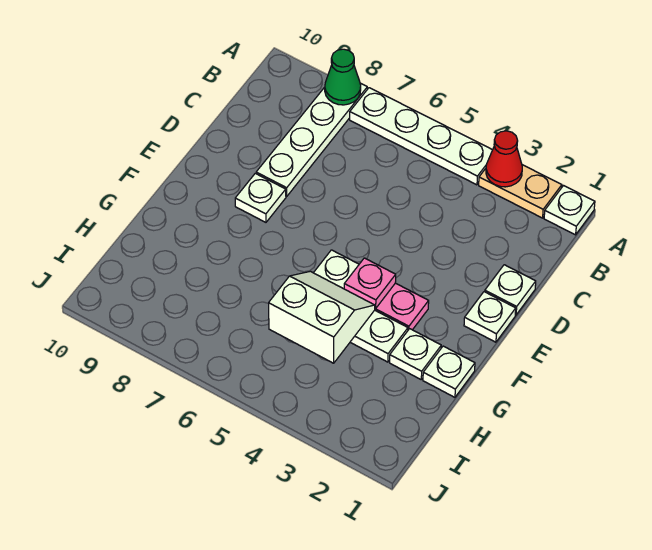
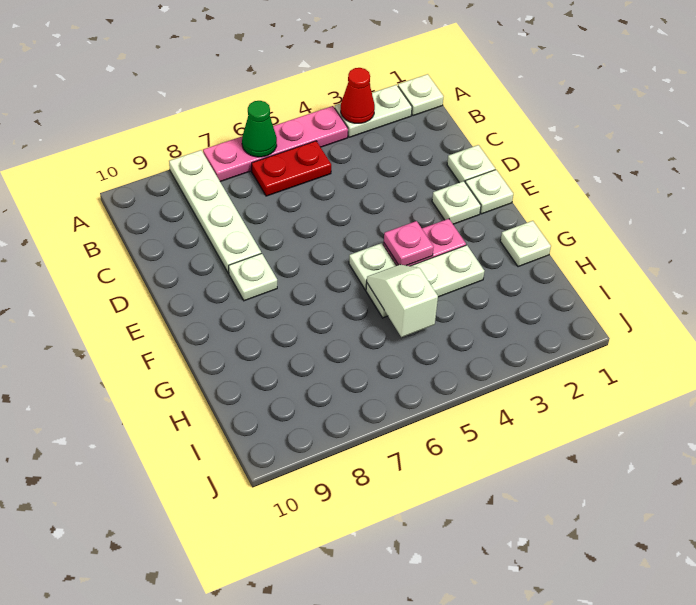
tan 1x2 plate [479,165,562,218] -> white 1x2 plate [335,85,412,137]
white 1x4 plate [350,88,492,185] -> pink 1x4 plate [203,106,348,182]
green 1x1 cone [325,49,361,105] -> green 1x1 cone moved to [242,101,277,157]
none -> red 1x2 plate [252,141,331,196]
white 1x1 plate [390,329,441,379] -> white 1x1 plate moved to [432,181,481,224]
white 2x2 slope [269,271,375,363] -> white 1x2 slope [367,264,438,337]

